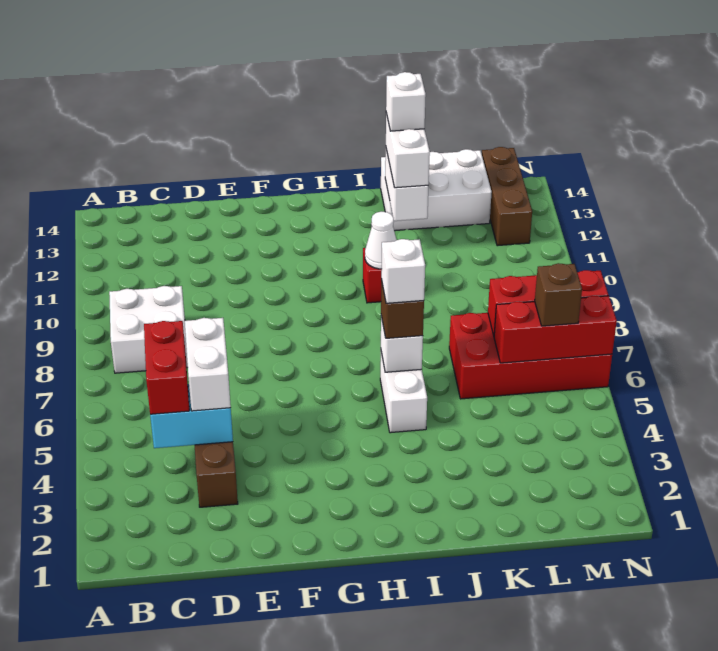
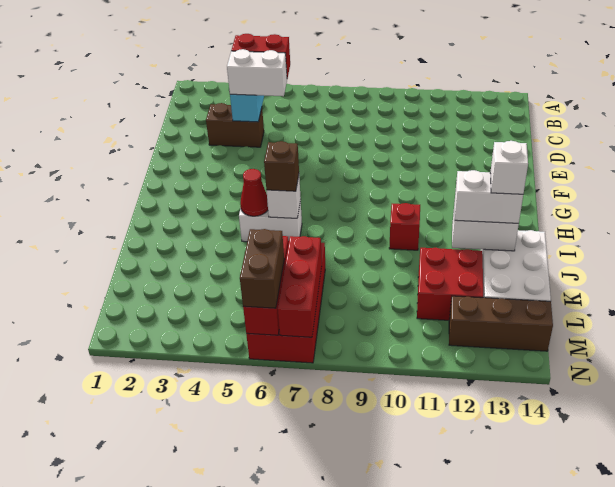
white 2x2 brick [109,286,188,373] -> none
none -> red 1x1 cone [240,169,268,216]
white 1x1 brick [381,239,425,303] -> none
white 1x1 cone [365,212,396,269] -> none
none -> red 2x2 brick [417,248,483,320]
brown 1x1 brick [535,263,582,326] -> brown 1x2 brick [240,229,284,308]

